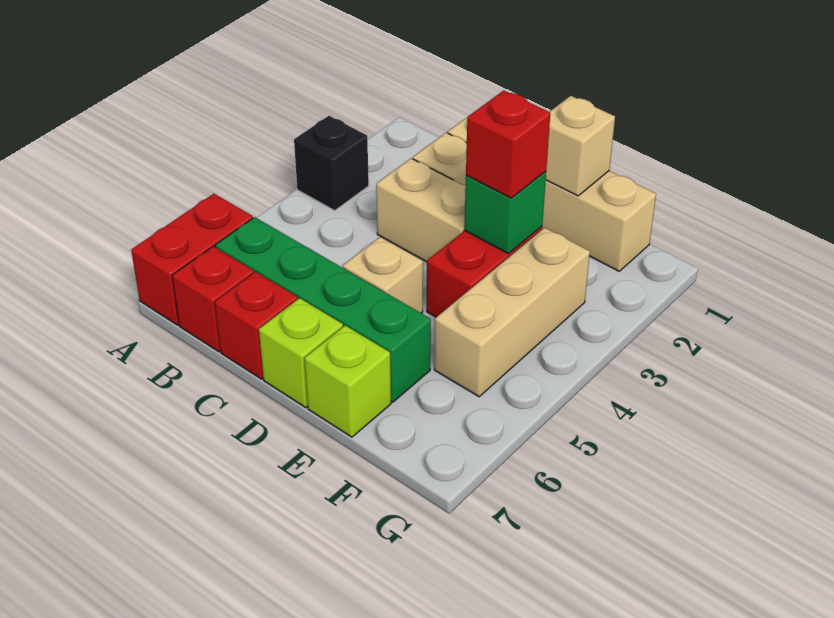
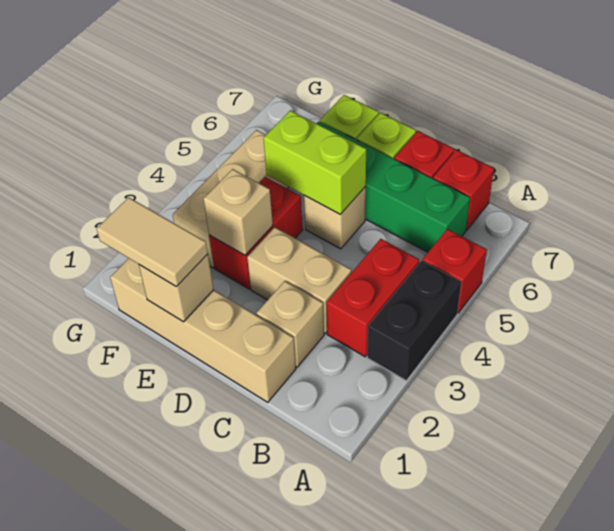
black 1x1 brick [294,116,369,210] -> black 1x2 brick [367,261,461,381]
red 1x2 brick [131,194,253,325] -> red 1x2 brick moved to [326,239,419,357]
none -> lime 1x2 brick [263,110,366,214]
none -> tan 1x2 tile [97,197,208,286]
green 1x1 brick [464,171,546,254] -> tan 1x1 brick [204,169,273,255]
red 1x1 brick [466,91,550,198] -> red 1x1 brick moved to [423,229,487,313]

